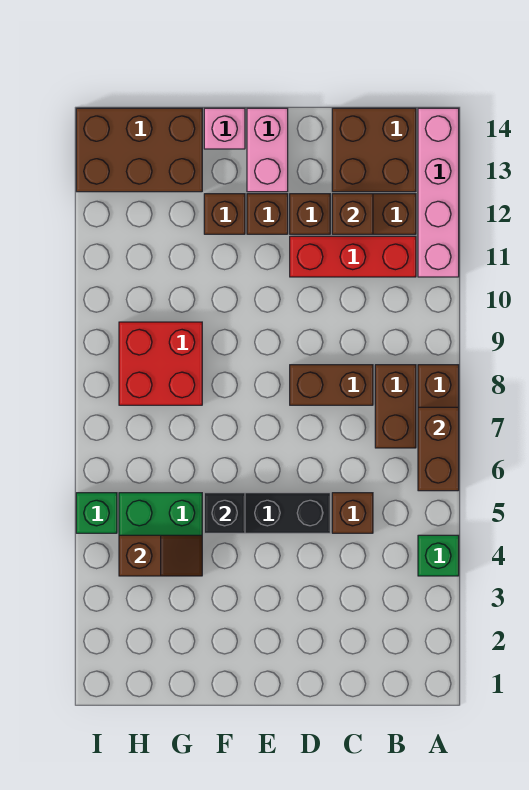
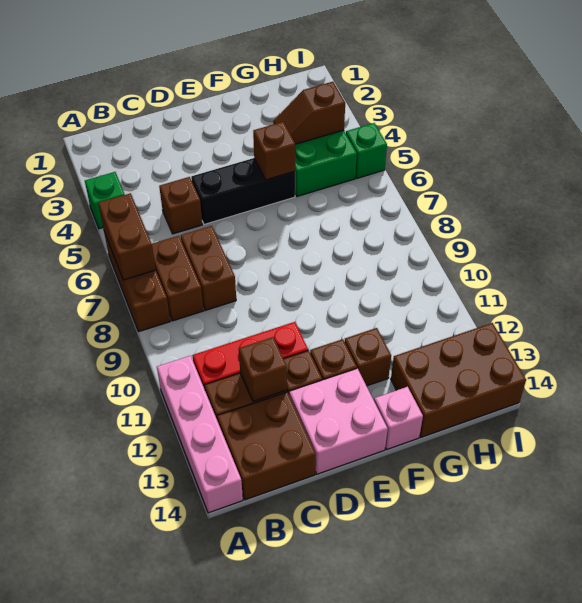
brown 1x2 brick [290,365,373,405] -> brown 1x2 brick turned to [181,226,236,310]
pink 1x2 brick [247,108,288,192] -> pink 2x2 brick [289,368,388,474]
black 1x1 brick [204,493,245,533] -> brown 1x1 brick [253,122,295,180]
red 2x2 brick [119,322,202,405] -> none

